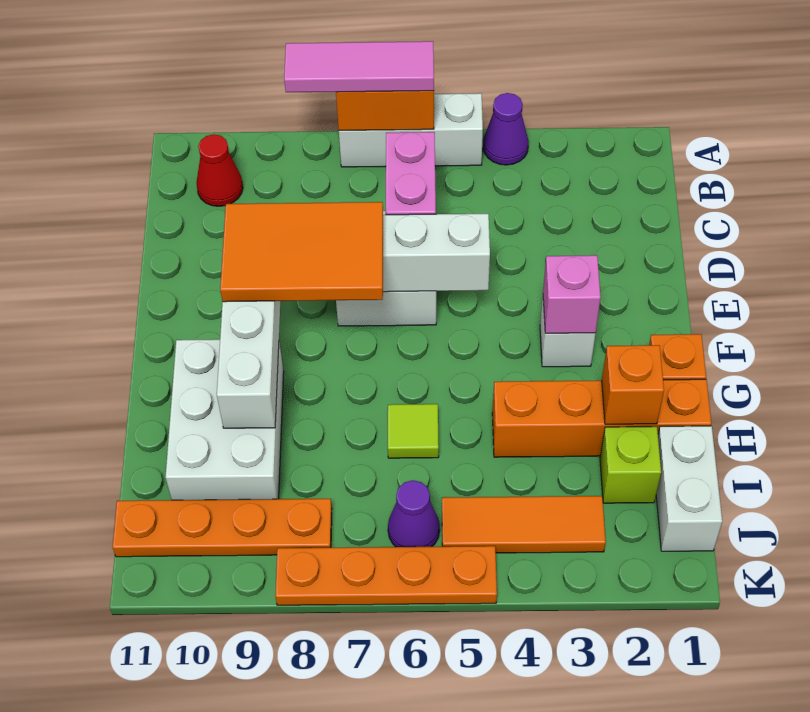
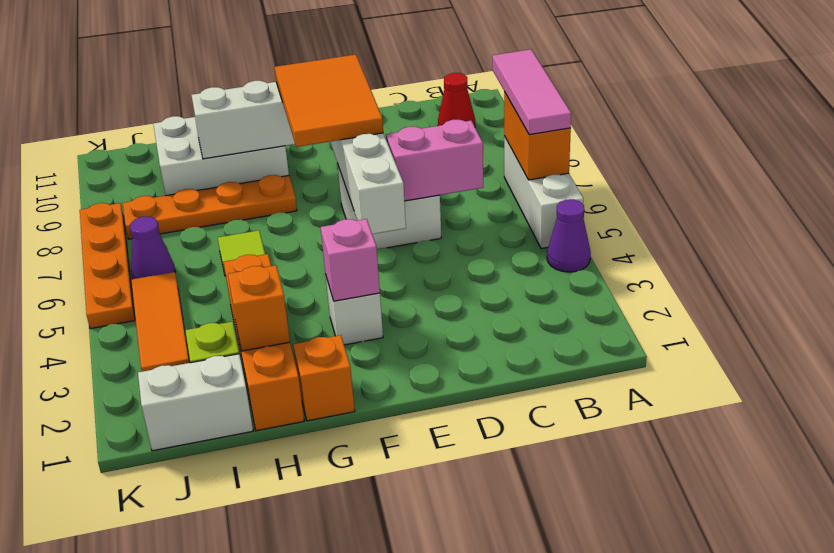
orange 1x4 plate [112,499,332,557] -> orange 1x4 plate turned to [123,175,297,239]

